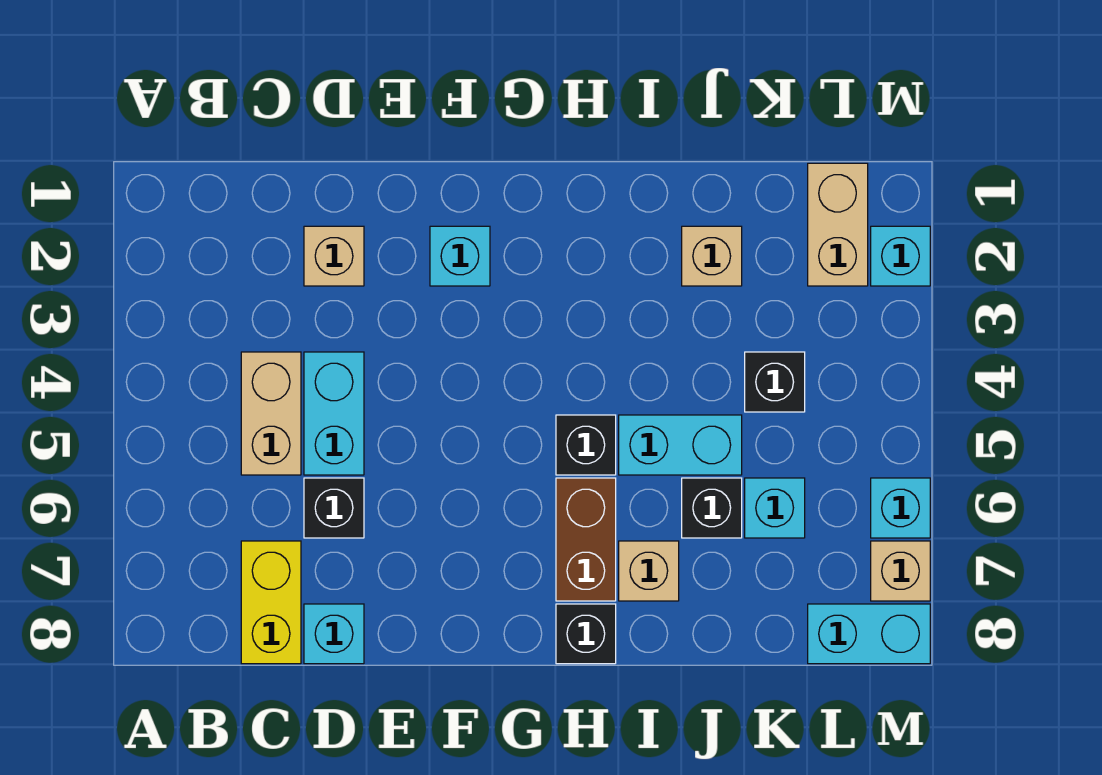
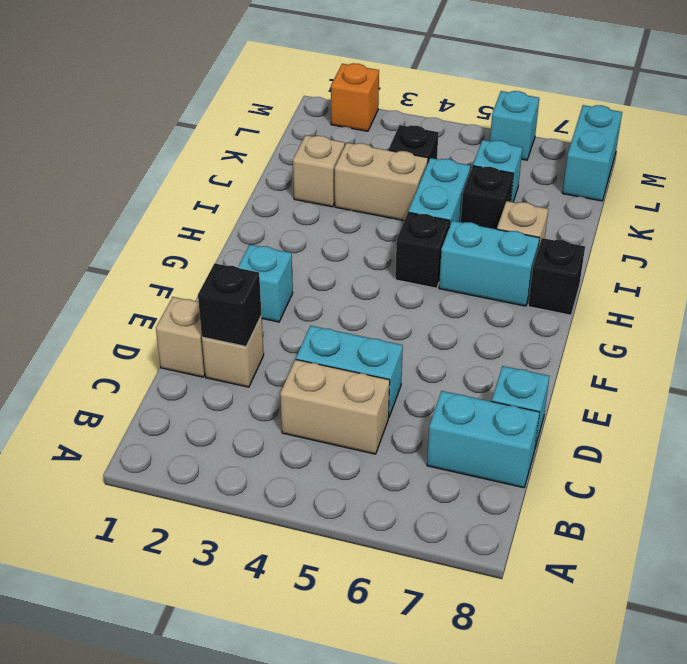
yellow 1x2 brick [241,541,301,664] -> cyan 1x2 brick [427,391,540,488]
black 1x1 brick [304,478,364,538] -> black 1x1 brick moved to [198,263,262,346]
brown 1x2 brick [556,478,616,601] -> cyan 1x2 brick [439,221,539,306]
tan 1x2 brick [808,163,868,286] -> tan 1x2 brick moved to [335,143,428,221]
cyan 1x1 brick [871,226,930,286] -> orange 1x1 brick [331,63,379,131]
tan 1x1 brick [871,541,930,601] -> tan 1x1 brick moved to [156,297,205,377]

